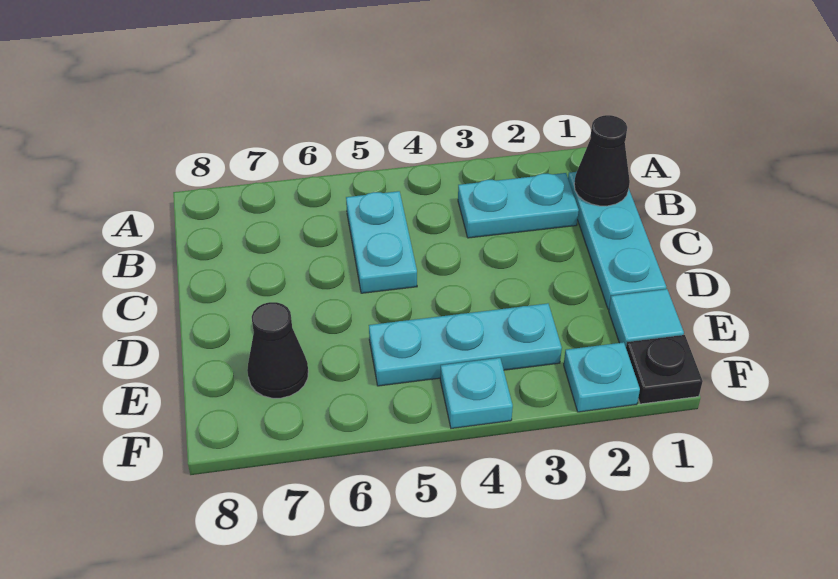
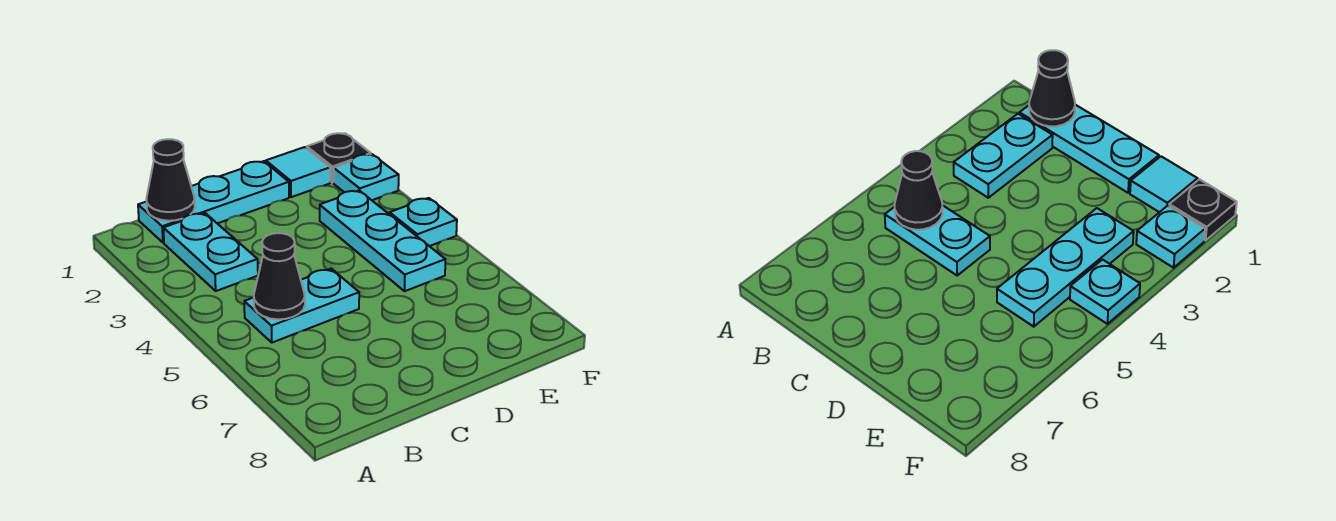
black 1x1 cone [247,302,308,398] -> black 1x1 cone moved to [254,233,305,319]

